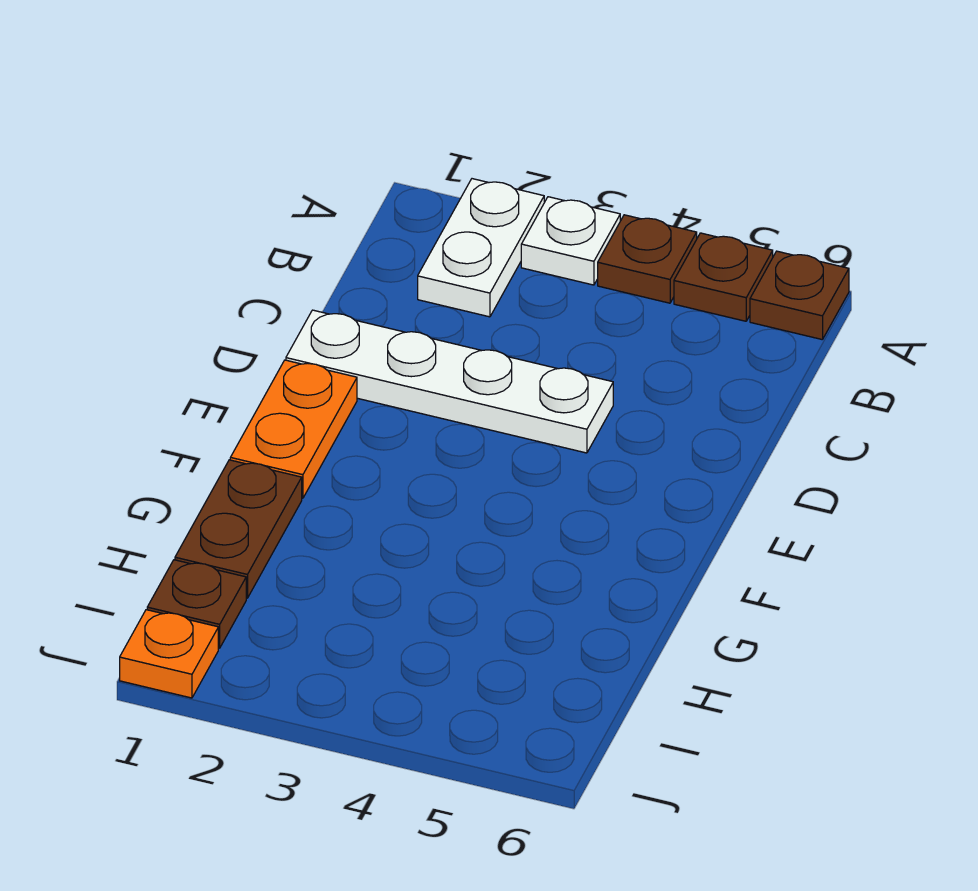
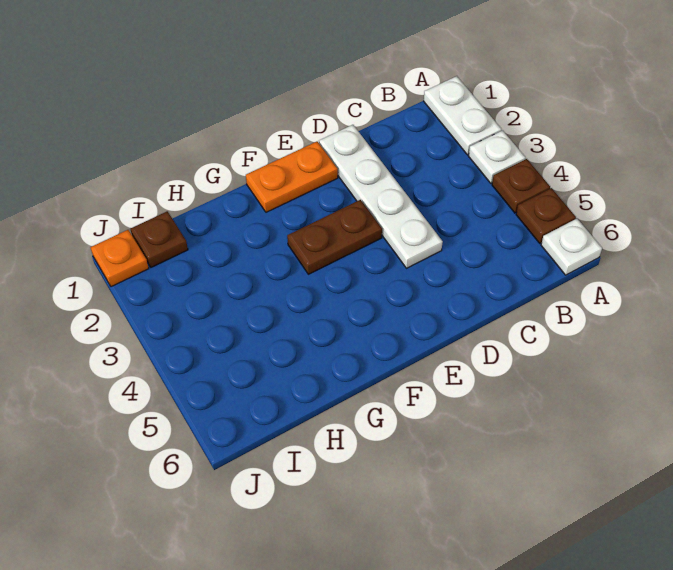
white 1x2 plate [418,179,544,317] -> white 1x2 plate turned to [424,76,502,155]
brown 1x1 plate [750,251,849,340] -> white 1x1 plate [541,219,602,275]
brown 1x2 plate [175,460,302,598] -> brown 1x2 plate moved to [287,200,382,274]

